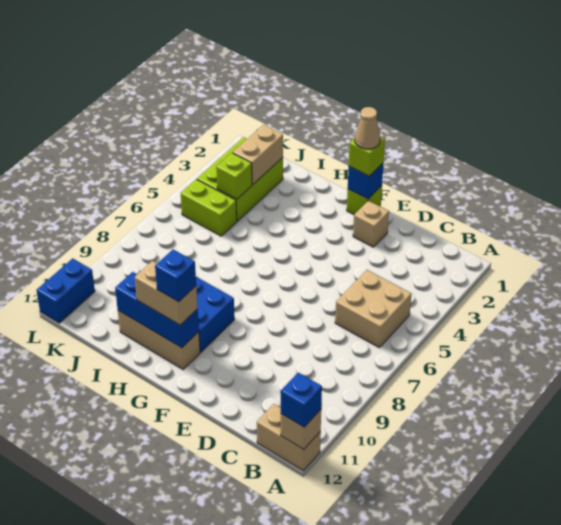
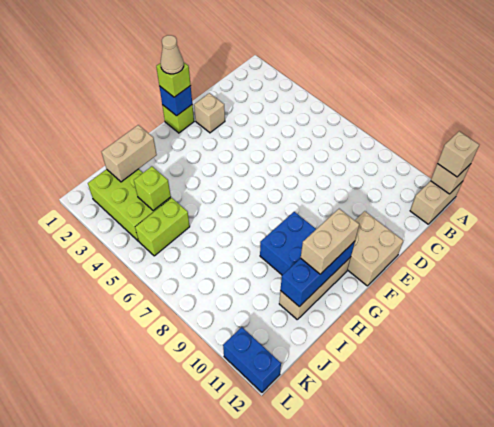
blue 1x1 brick [281,372,322,427] -> tan 1x1 brick [437,131,479,177]
tan 2x2 brick [335,270,411,348] -> tan 2x2 brick moved to [348,211,403,286]
blue 1x1 brick [155,249,196,302] -> none
tan 1x2 brick [233,125,283,184] -> tan 1x2 brick turned to [102,125,157,182]

